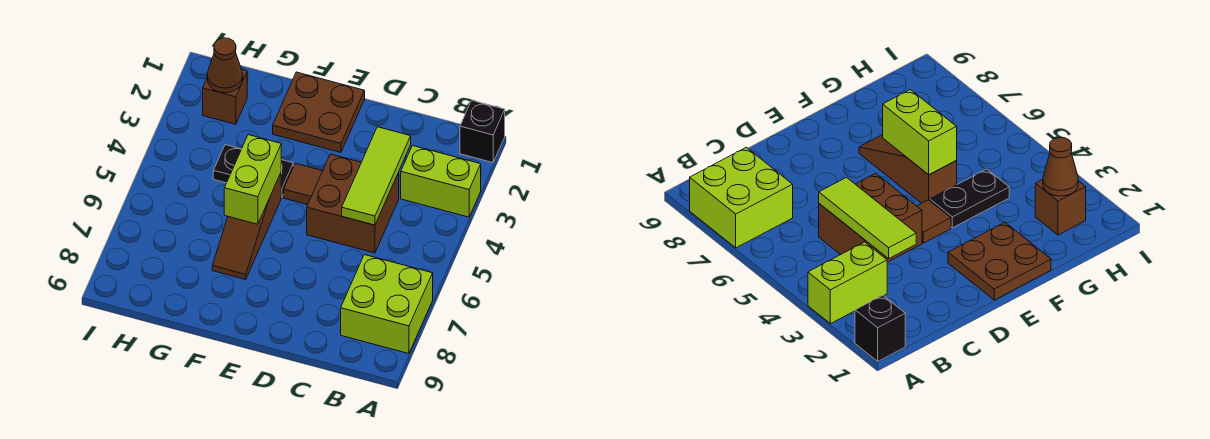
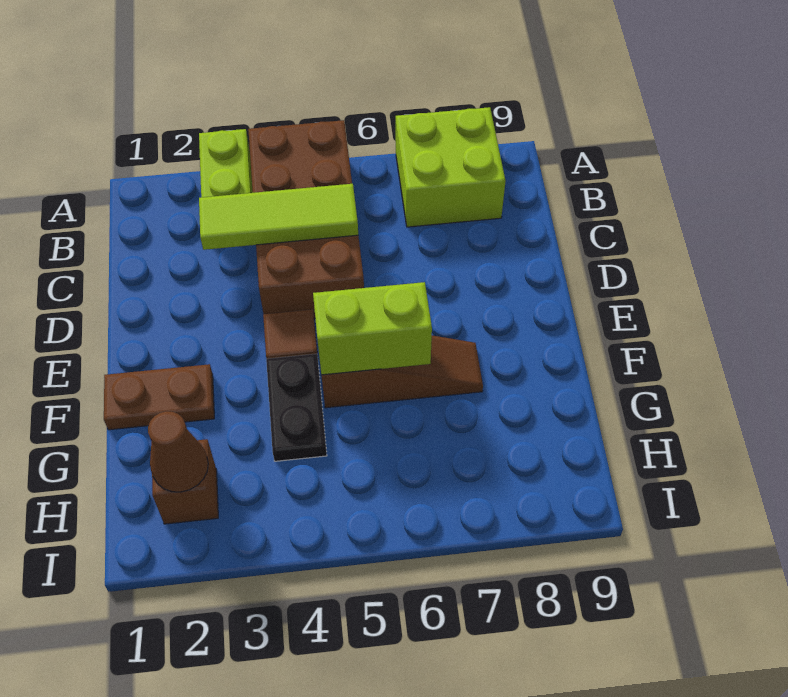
black 1x1 brick [460,100,505,163] -> none
brown 2x2 brick [307,154,399,253] -> brown 2x4 brick [248,120,364,318]
brown 2x2 plate [273,72,365,152] -> brown 1x2 plate [104,364,214,430]

